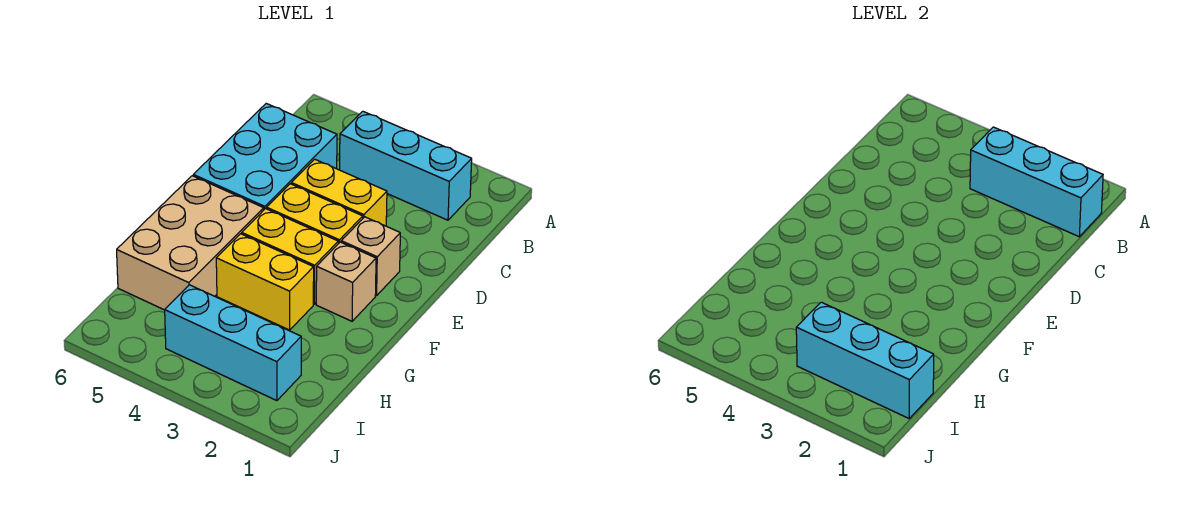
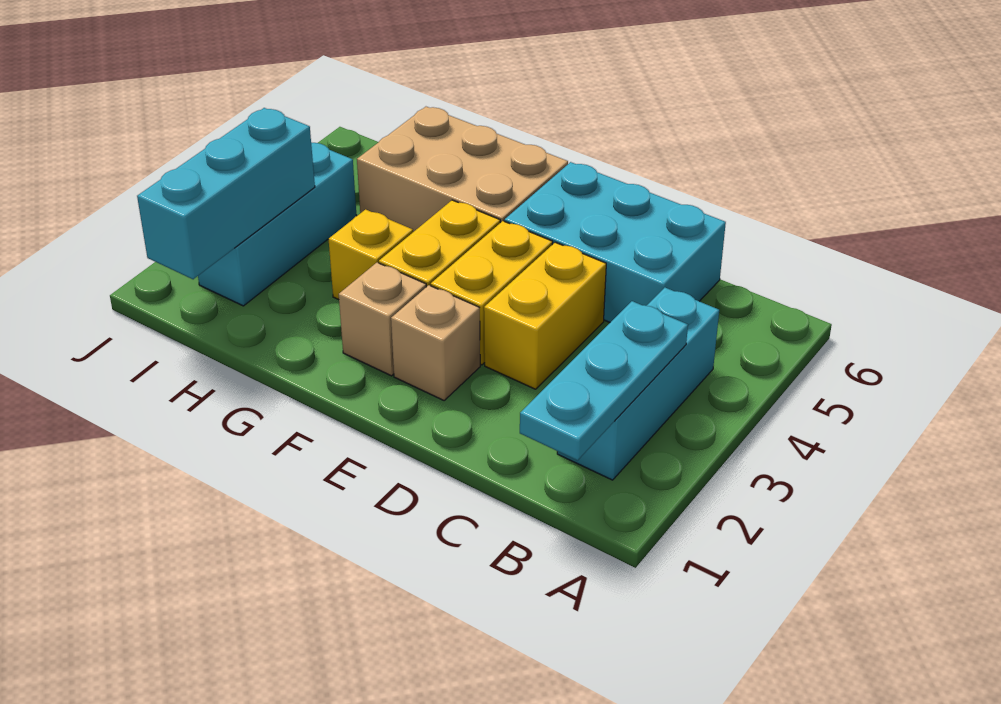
cyan 1x3 brick [970,127,1103,237] -> cyan 1x3 plate [520,301,688,460]
yellow 1x2 brick [216,234,314,330] -> yellow 1x1 brick [329,209,413,300]

